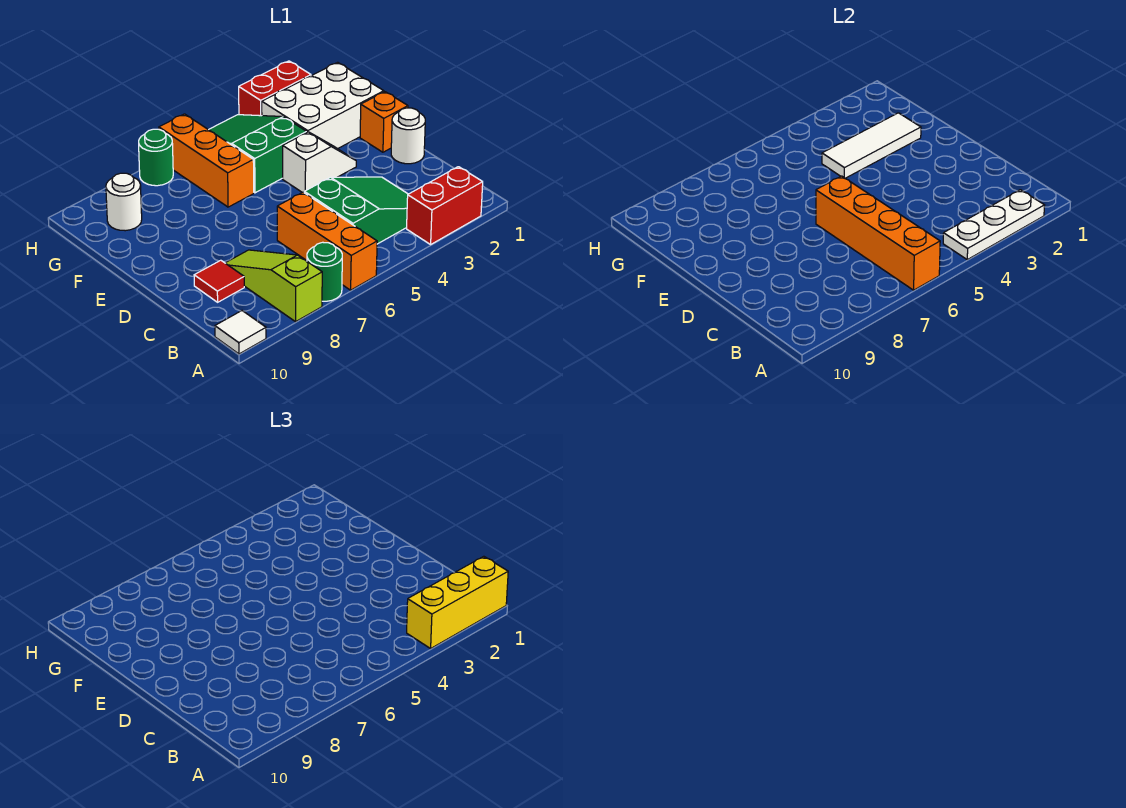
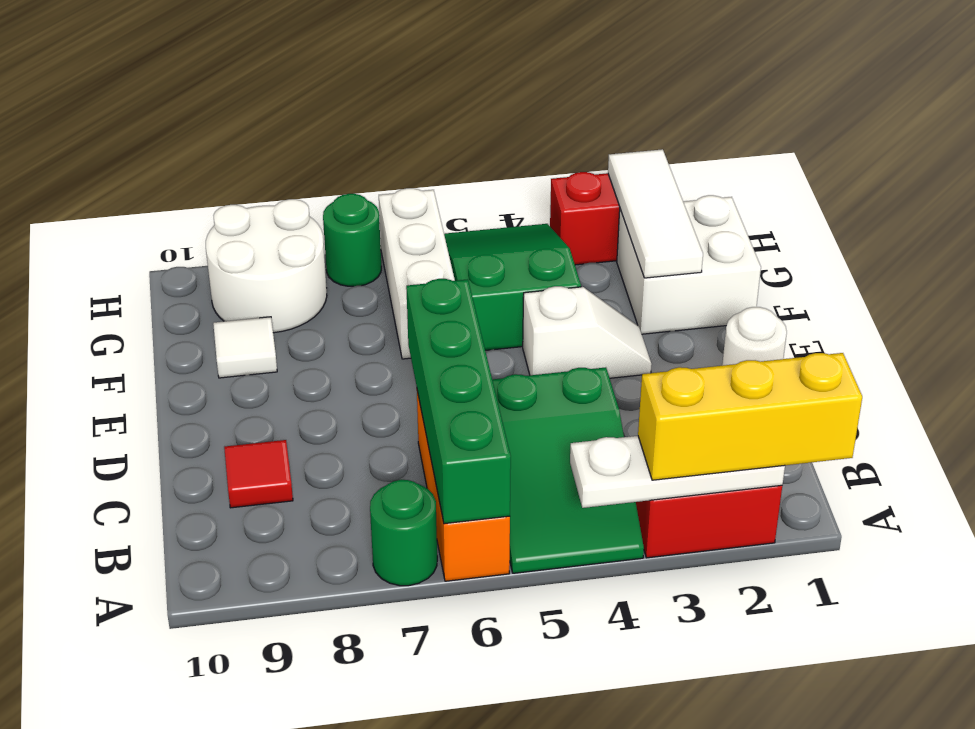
orange 1x4 brick [816,176,940,290] -> green 1x4 brick [406,279,511,524]
lime 1x3 slope [226,250,322,322] -> none
white 1x1 tile [215,311,266,354] -> white 1x1 tile moved to [213,317,277,378]
green 2x3 slope [304,177,408,244] -> green 2x3 slope turned to [492,367,644,573]
orange 1x1 brick [360,92,408,152] -> none
white 2x3 brick [262,62,384,149] -> white 2x2 brick [617,195,761,334]
white 1x3 tile [822,113,921,178] -> white 1x3 tile turned to [608,149,703,278]
orange 1x3 brick [159,114,254,207] -> white 1x3 brick [379,188,455,359]
white 1x1 round brick [106,173,142,231] -> white 2x2 round brick [206,199,327,333]

